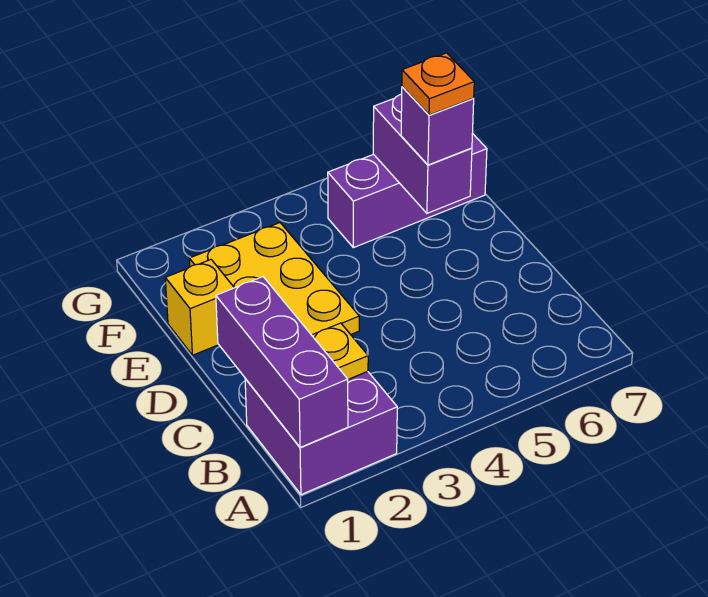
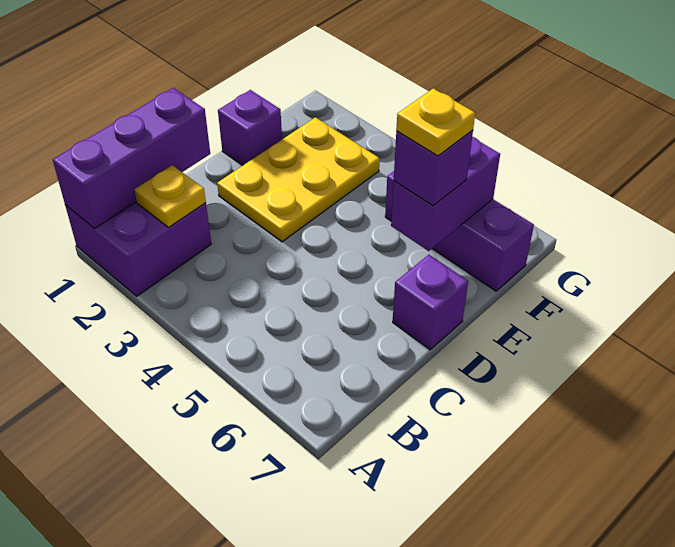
none -> purple 1x1 brick [393,255,468,350]
yellow 1x1 brick [165,260,234,355] -> purple 1x1 brick [218,90,282,166]
orange 1x1 plate [402,53,474,115] -> yellow 1x1 plate [396,88,475,156]

